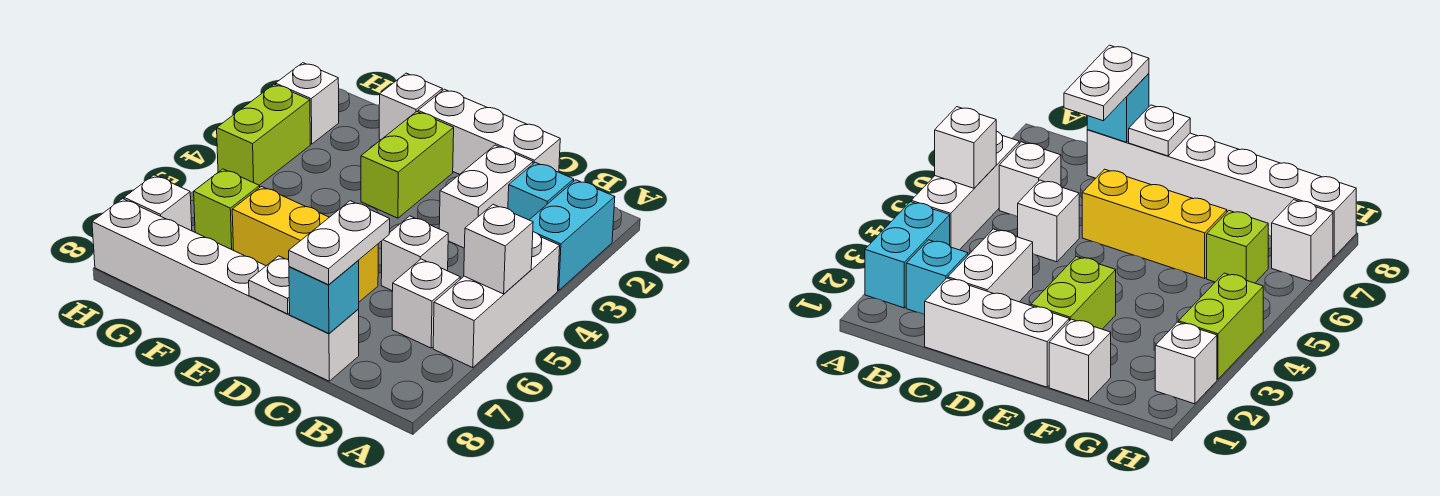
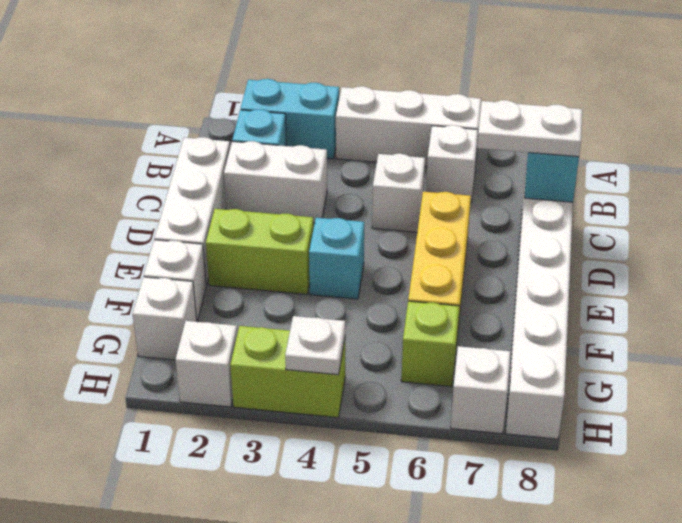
white 1x1 brick [464,204,533,294] -> white 1x1 brick moved to [133,277,197,360]
white 1x1 plate [249,256,290,314] -> white 1x1 plate moved to [285,316,345,375]
none -> cyan 1x1 brick [309,218,364,299]

